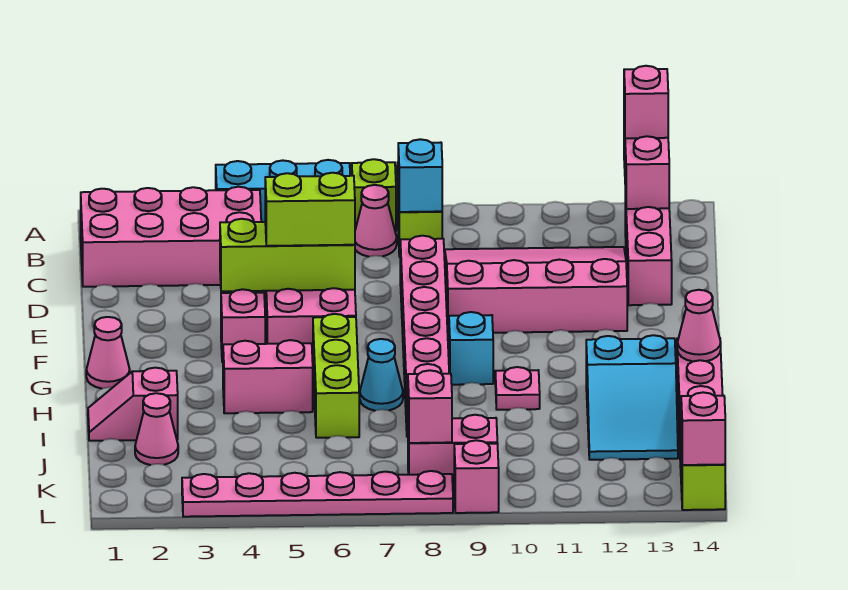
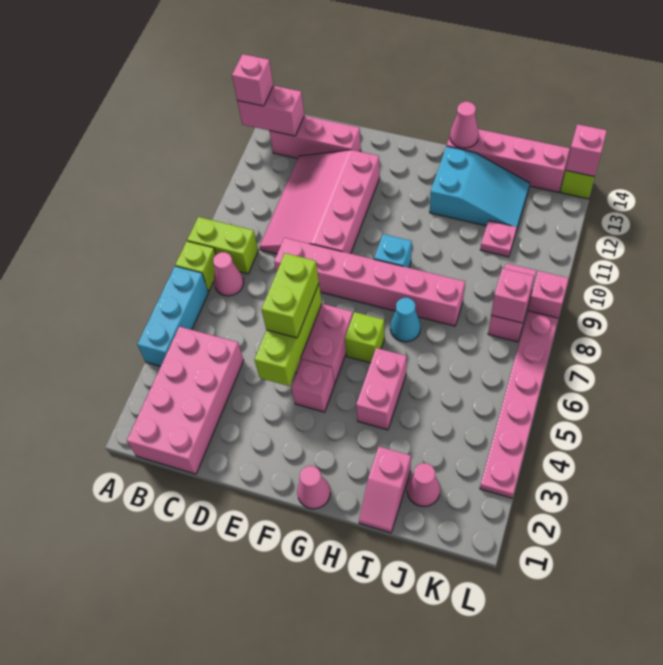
cyan 1x1 brick [398,139,442,212] -> none
lime 1x3 brick [313,314,359,438] -> lime 1x1 brick [345,312,385,363]
pink 1x1 plate [495,367,540,410] -> pink 1x1 plate moved to [480,221,517,257]

